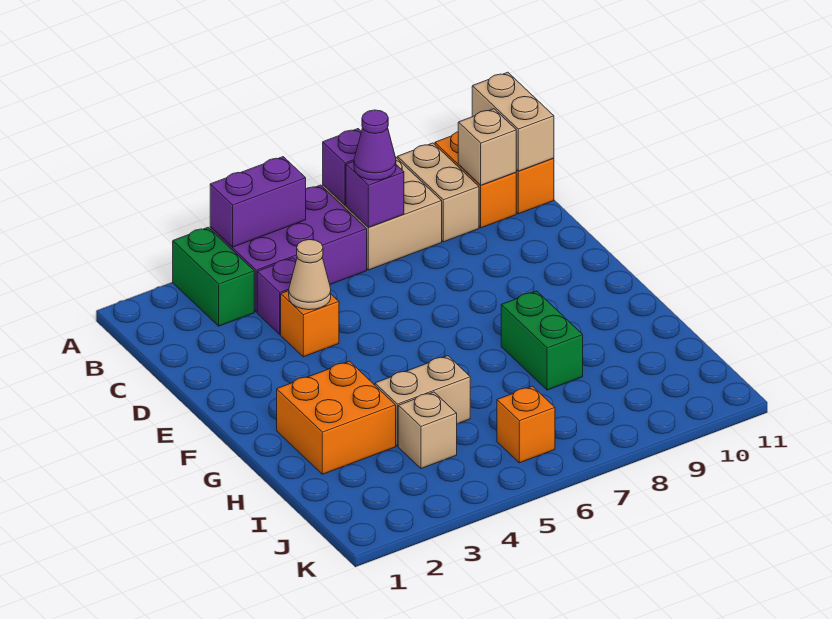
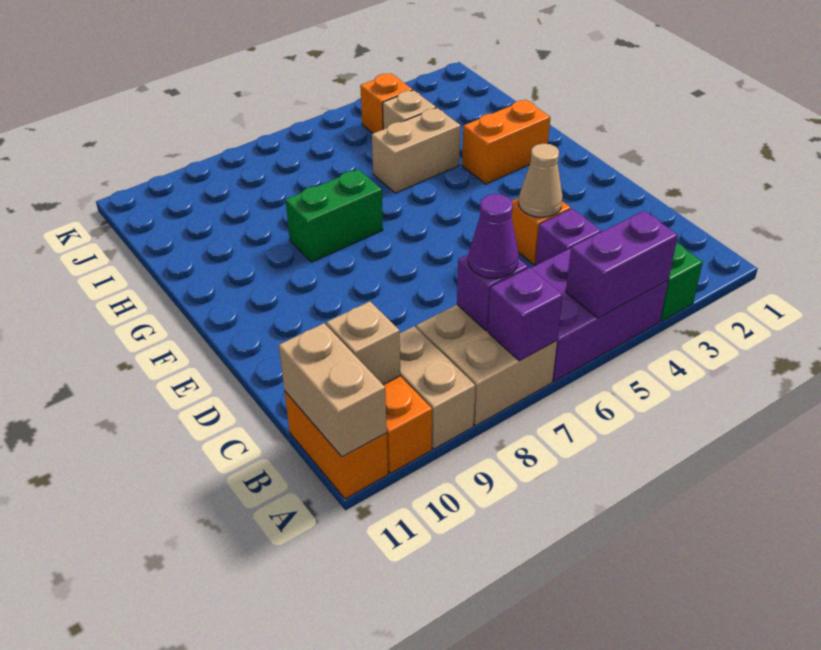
orange 2x2 brick [277,361,396,474] -> orange 1x2 brick [462,100,550,184]
green 1x2 brick [501,291,583,390] -> green 1x2 brick turned to [286,169,383,262]
orange 1x1 brick [497,386,555,463] -> orange 1x1 brick moved to [360,74,413,133]

